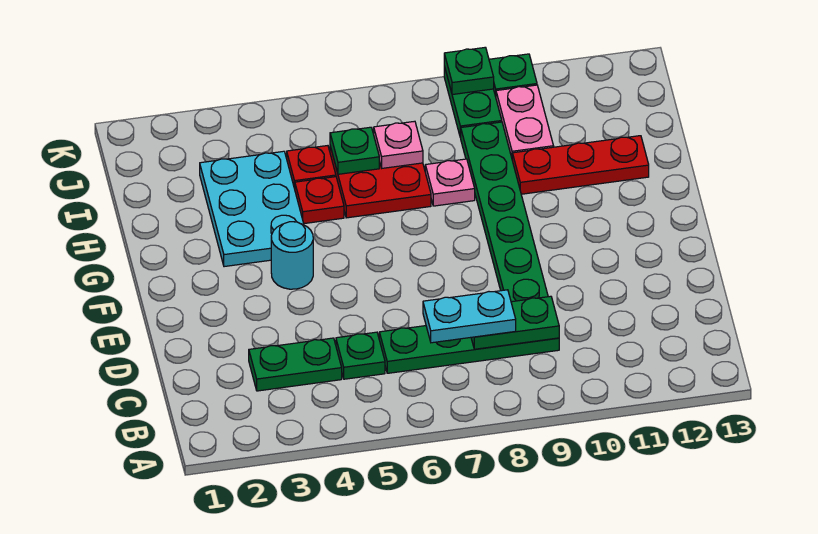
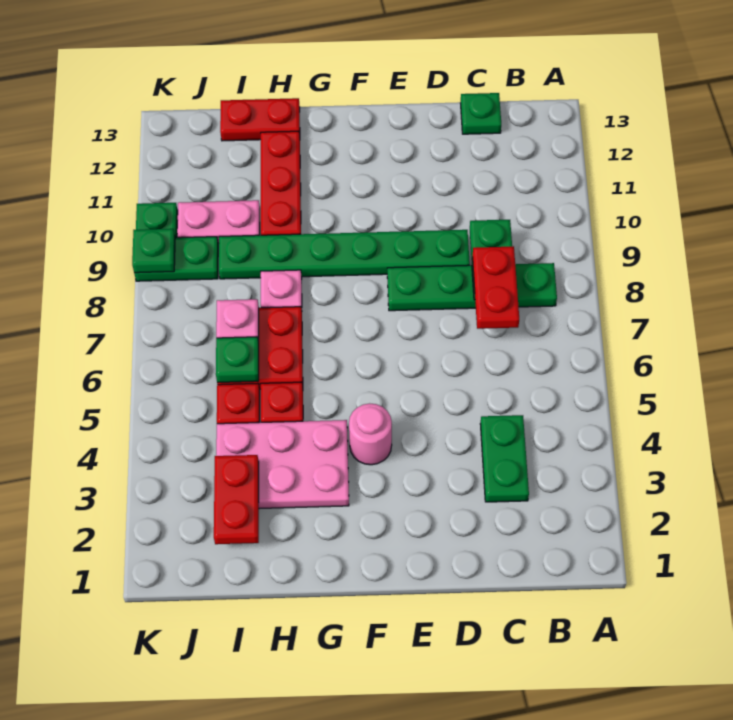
green 1x1 plate [336,332,385,379] -> green 1x1 plate moved to [461,93,501,134]
green 1x4 plate [379,326,559,373] -> green 1x4 plate turned to [387,263,557,311]
cyan 1x2 plate [423,290,516,343] -> red 1x2 plate [473,246,519,329]
cyan 1x1 round brick [271,222,313,289] -> pink 1x1 round brick [349,403,392,465]
cyan 2x3 plate [200,151,304,267] -> pink 2x3 plate [216,420,349,509]
none -> red 1x2 plate [220,98,300,141]
none -> red 1x2 plate [214,455,259,544]

